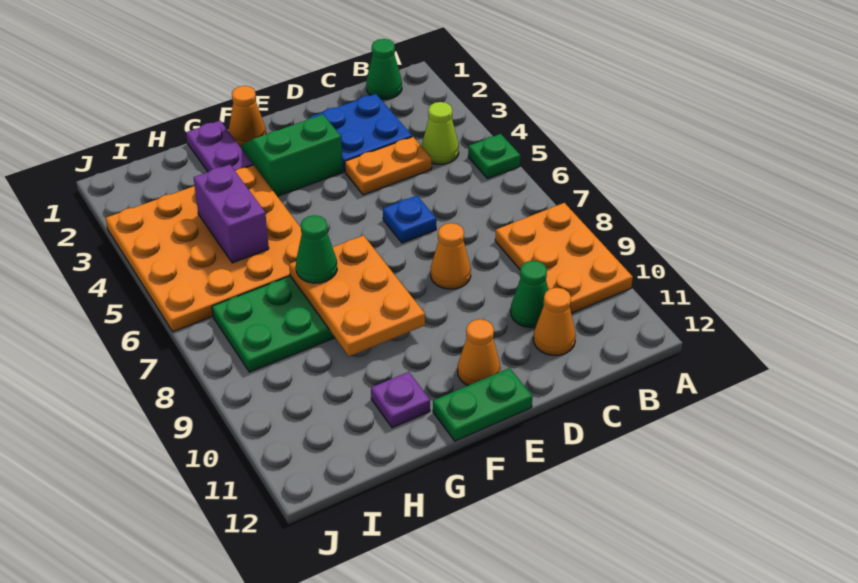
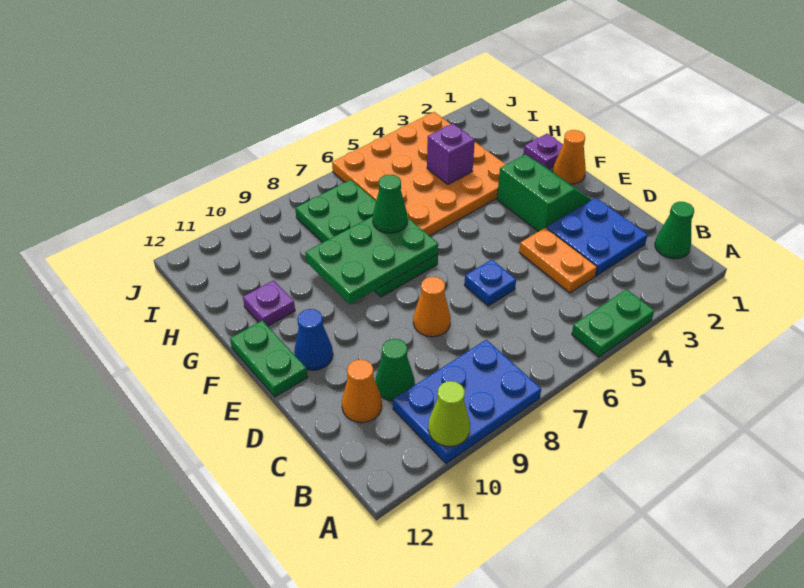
green 1x1 plate [468,134,520,179] -> green 1x2 plate [572,289,654,357]
orange 2x3 plate [495,203,633,313] -> blue 2x3 plate [393,340,541,463]
lime 1x1 cone [422,102,459,164] -> lime 1x1 cone moved to [428,381,470,447]
orange 1x1 cone [458,319,500,385] -> blue 1x1 cone [294,309,333,370]
orange 2x3 plate [289,235,425,356] -> green 2x3 plate [305,216,439,304]
purple 1x2 plate [186,121,253,172] -> purple 1x1 plate [523,134,563,169]
purple 1x2 brick [194,164,269,263] -> purple 1x1 brick [427,124,475,185]

